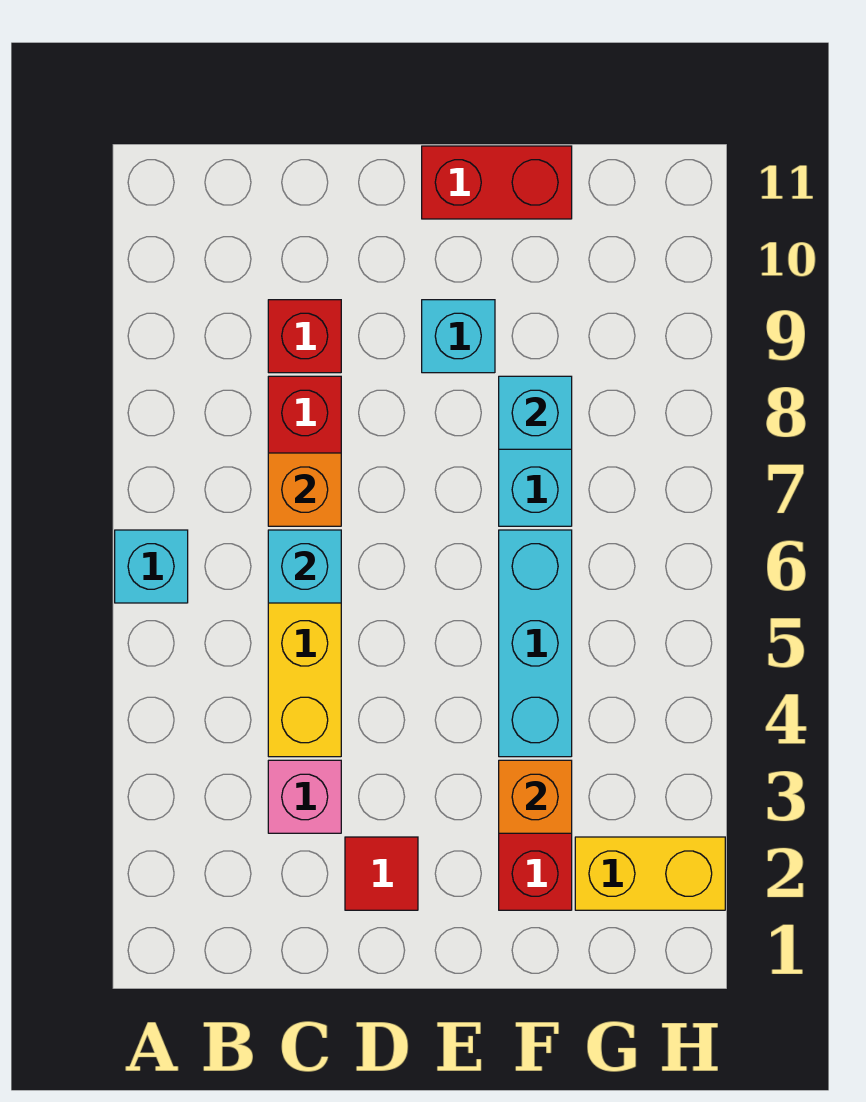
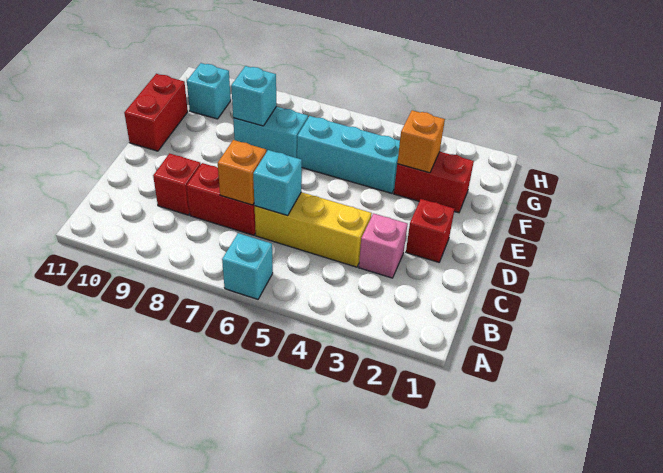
red 1x1 tile [345,837,418,910] -> red 1x1 brick [406,199,454,262]
cyan 1x1 brick [422,300,495,373] -> cyan 1x1 brick moved to [187,63,231,119]
yellow 1x2 brick [575,837,725,910] -> none

